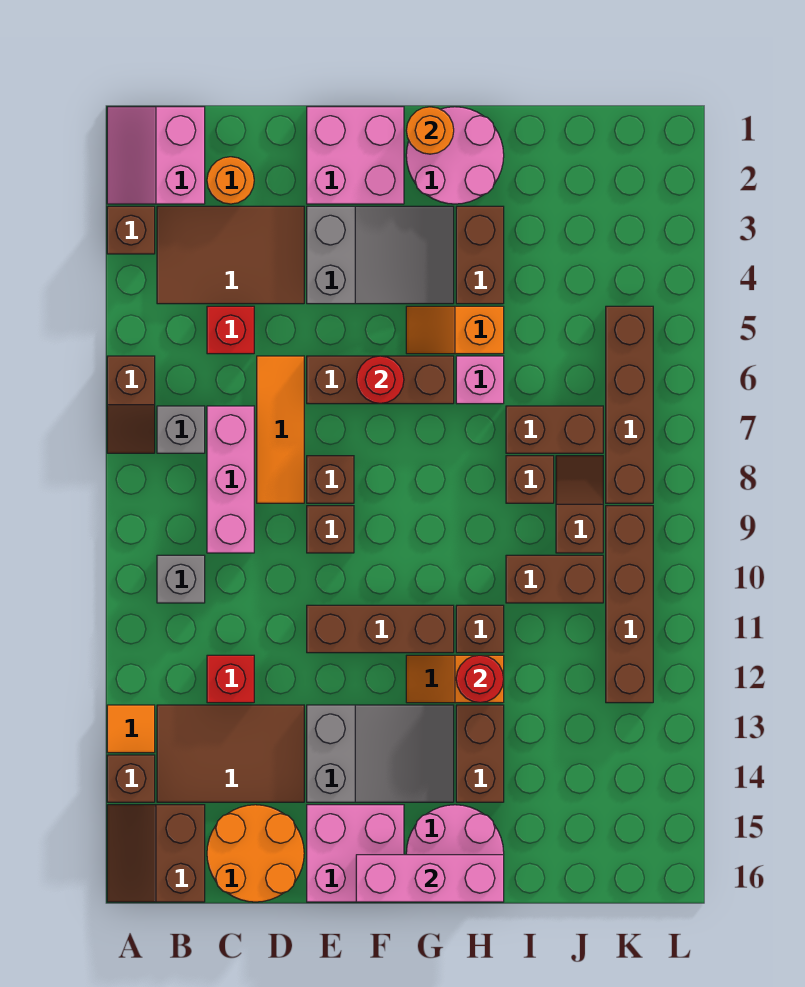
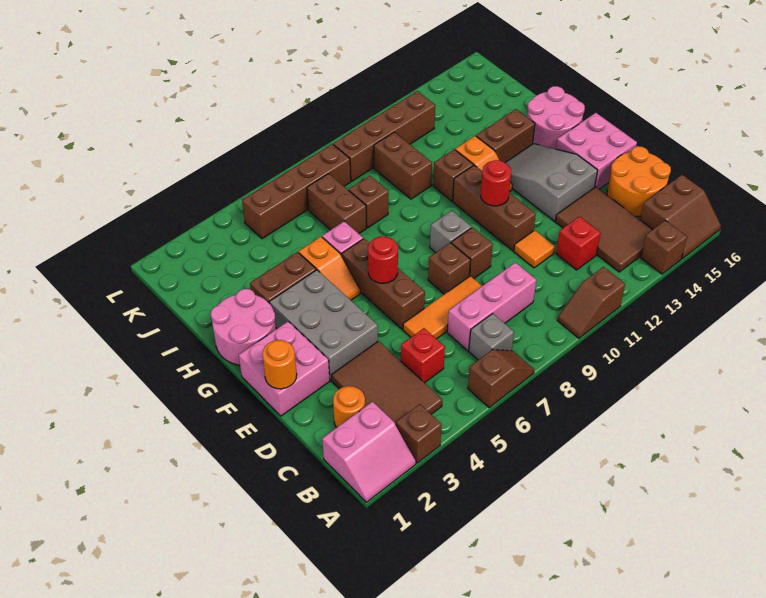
orange 1x1 tile [107,705,155,753] -> orange 1x1 tile moved to [514,230,555,268]
grey 1x1 brick [157,555,205,603] -> grey 1x1 brick moved to [430,210,471,253]
grey 2x3 slope [307,206,454,304] -> grey 2x3 brick [270,270,378,380]
pink 1x3 brick [356,855,504,902] -> none
orange 1x1 round brick [406,107,454,154] -> orange 1x1 round brick moved to [262,340,297,389]
red 1x1 round brick [456,655,504,703] -> red 1x1 round brick moved to [481,160,511,206]
brown 1x2 slope [556,456,603,553] -> brown 1x2 slope moved to [557,267,625,338]

